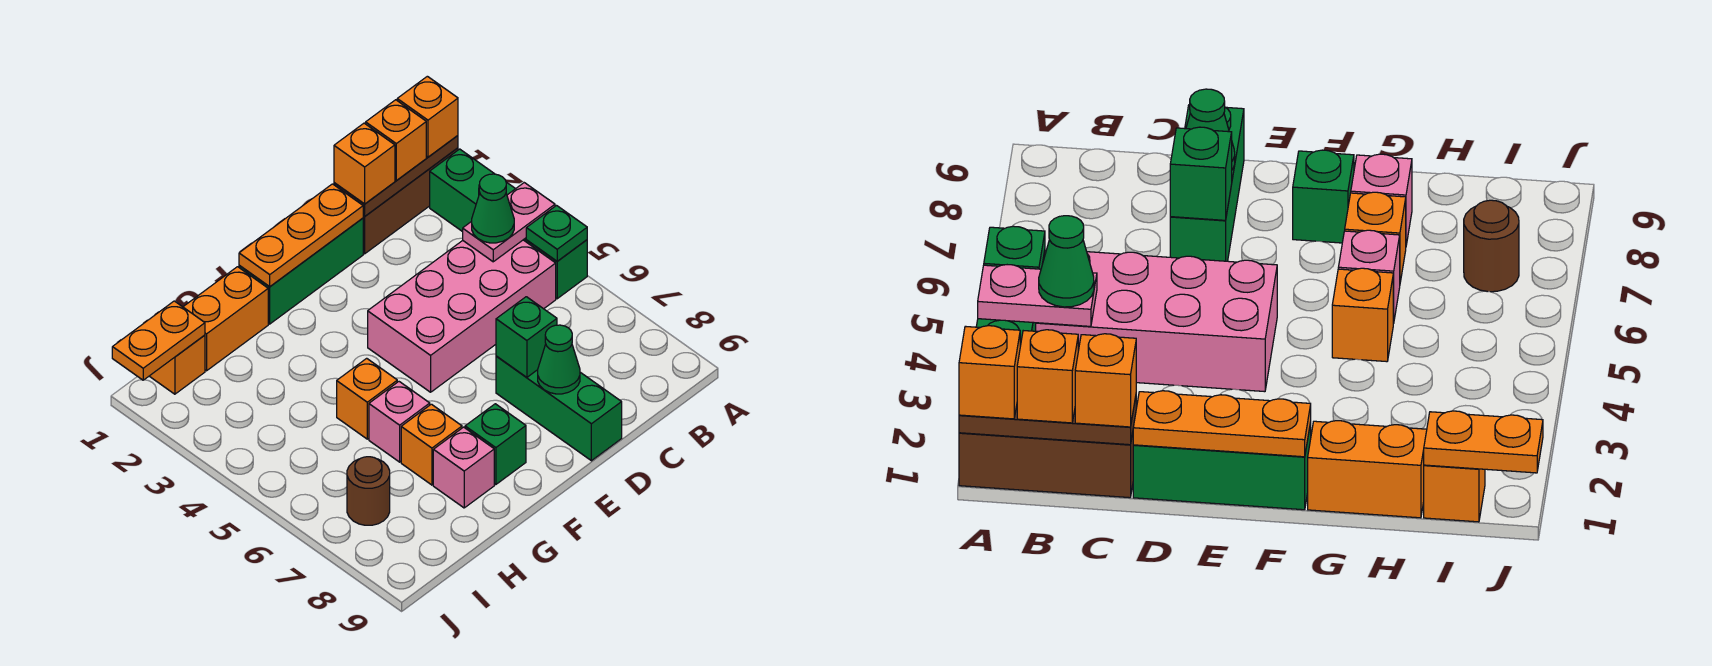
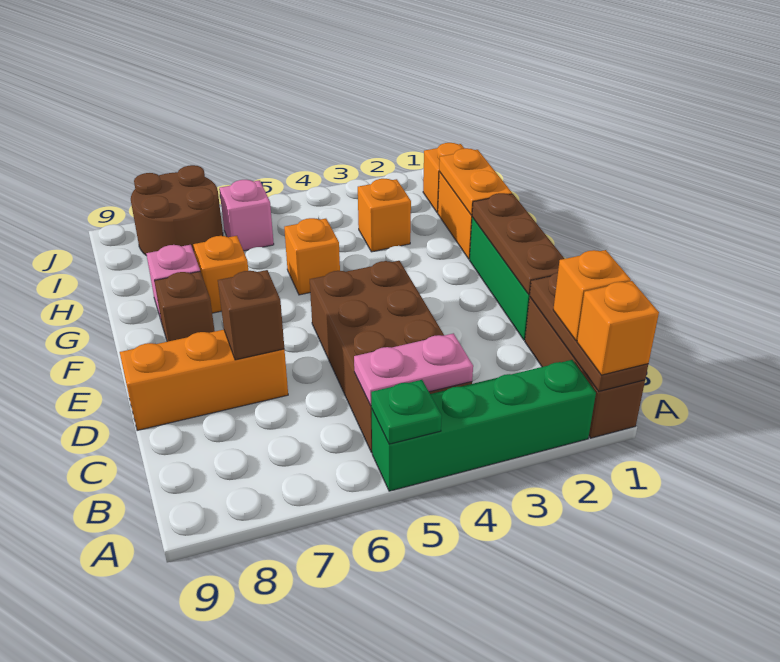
pink 1x2 plate [463,183,555,262] -> pink 1x2 plate turned to [354,333,473,406]
pink 2x4 brick [368,240,556,392] -> brown 2x4 brick [310,261,472,453]
green 1x1 cone [472,174,514,243] -> none
orange 1x1 brick [334,123,395,204] -> orange 1x1 brick moved to [358,179,411,252]
orange 1x3 plate [239,184,363,287] -> brown 1x3 plate [472,193,564,295]
green 1x3 brick [496,356,622,461] -> orange 1x3 brick [120,330,288,431]
green 1x1 brick [496,297,557,377] -> brown 1x1 brick [218,270,284,360]
green 1x1 cone [538,325,580,394] -> none
green 1x1 brick [465,404,526,485] -> brown 1x1 brick [154,271,215,342]
pink 1x1 brick [369,382,430,462] -> pink 1x1 brick moved to [219,180,274,251]
orange 1x2 plate [112,301,205,380] -> orange 1x2 plate moved to [439,148,512,215]
brown 1x1 round brick [347,457,390,525] -> brown 2x2 round brick [131,165,223,256]

